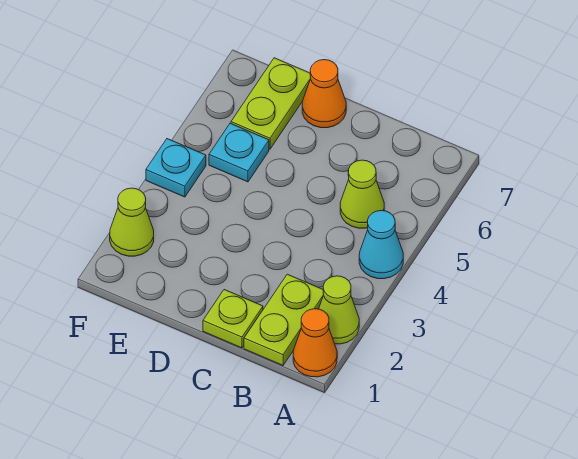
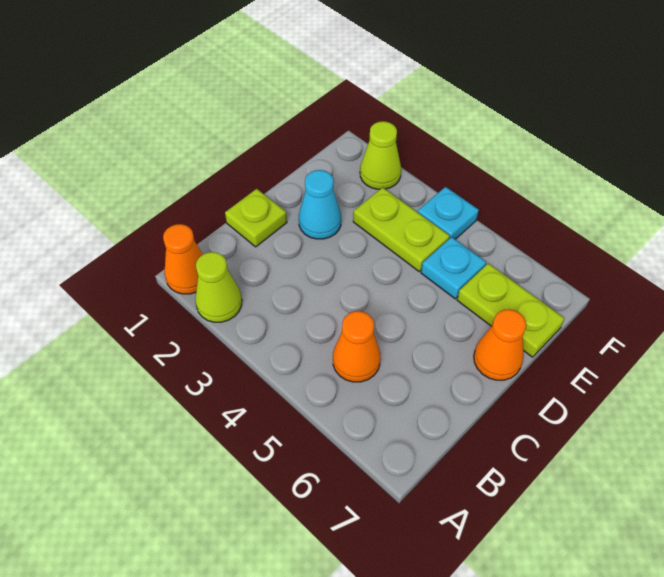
cyan 1x1 cone [359,211,403,279] -> cyan 1x1 cone moved to [299,170,341,239]
lime 1x2 plate [244,274,324,365] -> lime 1x2 plate moved to [353,187,450,271]
lime 1x1 cone [340,160,384,228] -> orange 1x1 cone [333,311,381,382]

